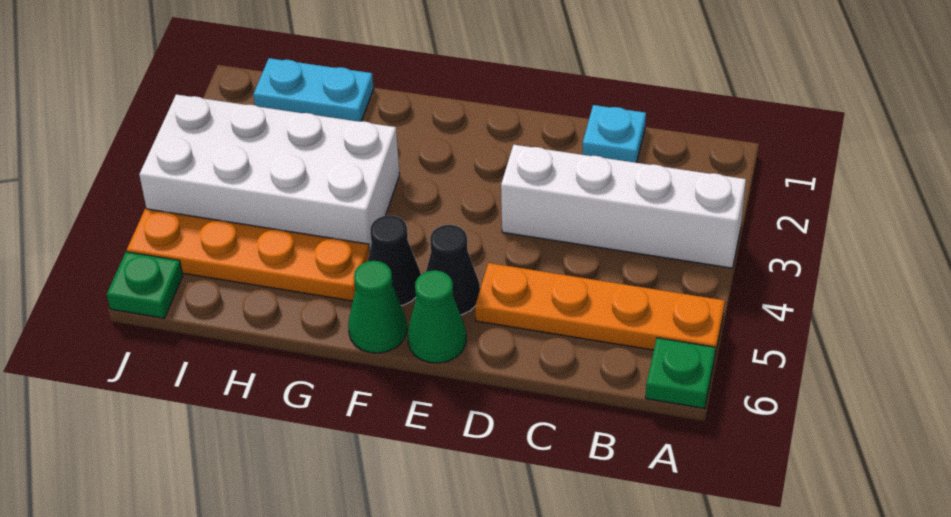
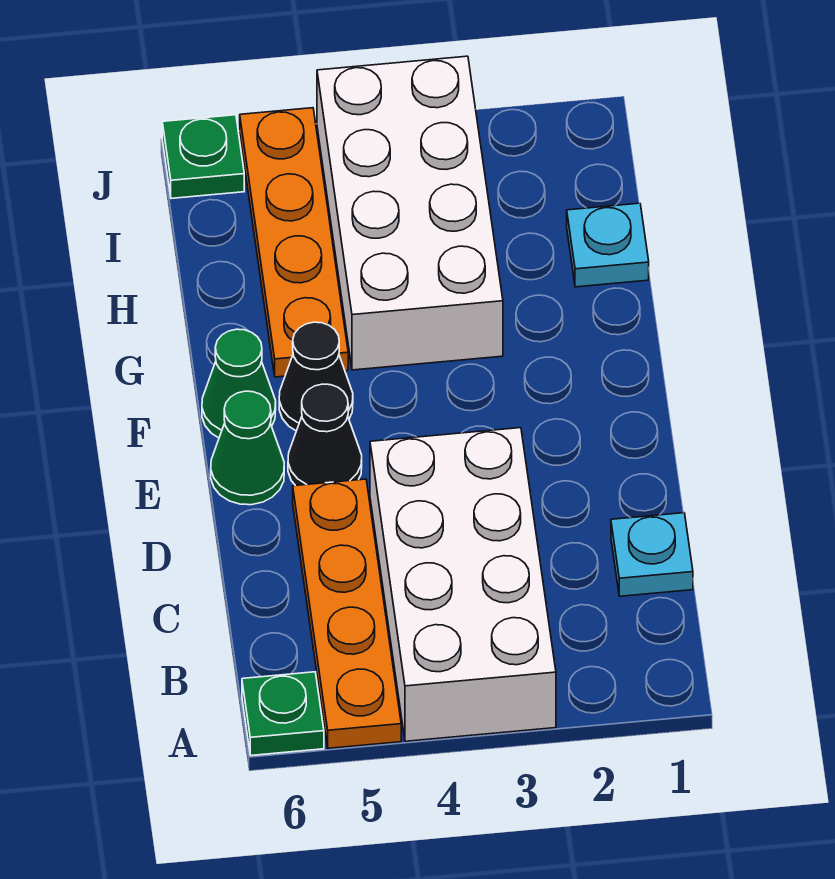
white 1x4 brick [501,145,746,268] -> white 2x4 brick [370,428,556,741]
cyan 1x2 plate [253,58,374,122] -> cyan 1x1 plate [567,203,649,287]

